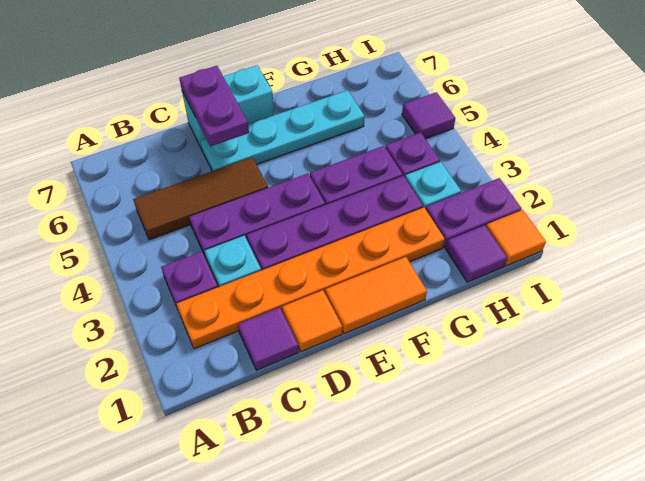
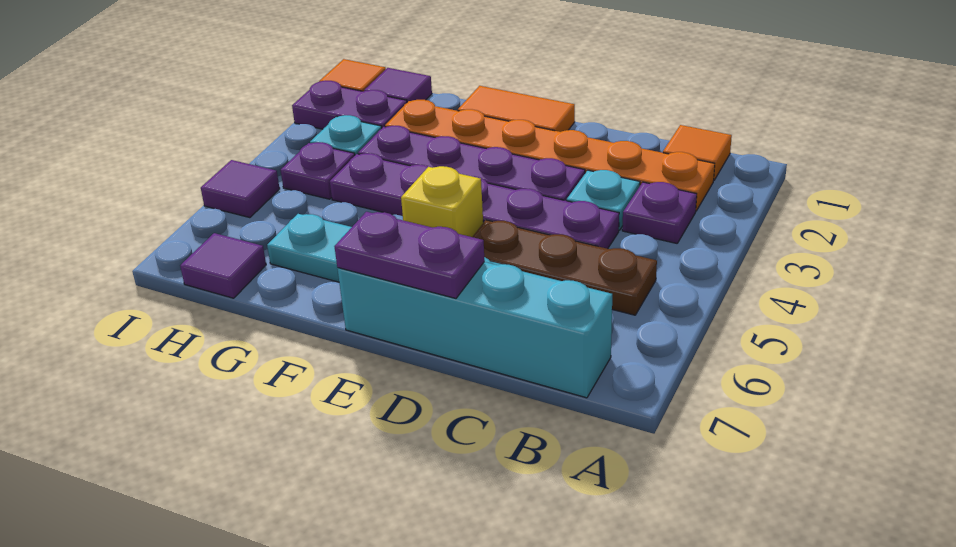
brown 1x3 tile [133,157,268,240] -> brown 1x3 plate [473,220,657,315]
purple 1x1 tile [238,307,299,370] -> purple 1x1 tile moved to [180,233,266,298]
orange 1x1 tile [282,290,342,352] -> orange 1x1 tile moved to [663,125,732,180]
purple 1x2 plate [179,66,249,146] -> purple 1x2 plate turned to [335,212,485,298]
cyan 1x2 brick [182,65,274,149] -> cyan 1x4 brick [337,262,612,398]
none -> yellow 1x1 brick [401,166,483,237]

